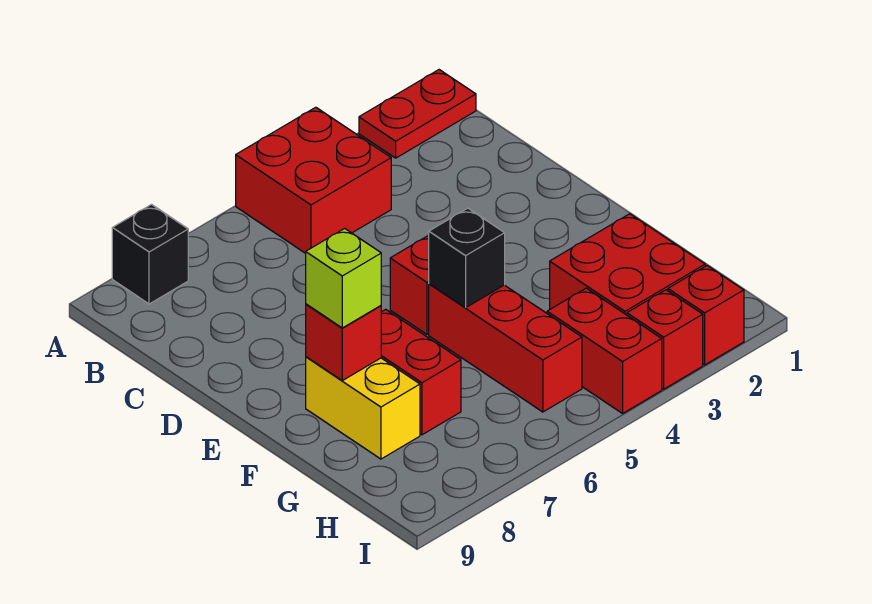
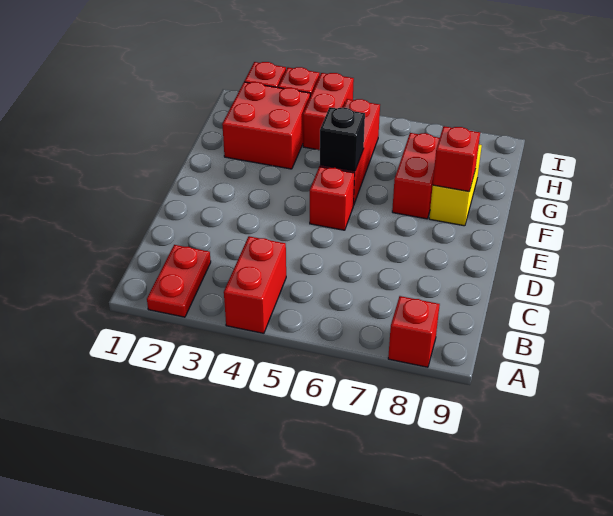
red 1x2 plate [359,70,476,158] -> red 1x2 plate turned to [147,245,211,317]
red 2x2 brick [236,107,391,253] -> red 1x2 brick [224,236,286,333]
black 1x1 brick [112,205,188,304] -> red 1x1 brick [388,296,440,367]
lime 1x1 brick [306,228,381,328] -> none

